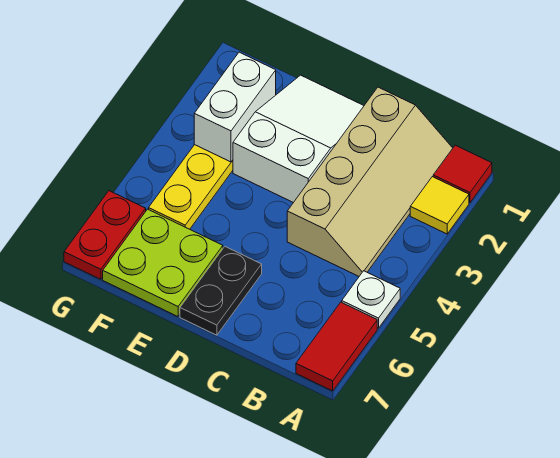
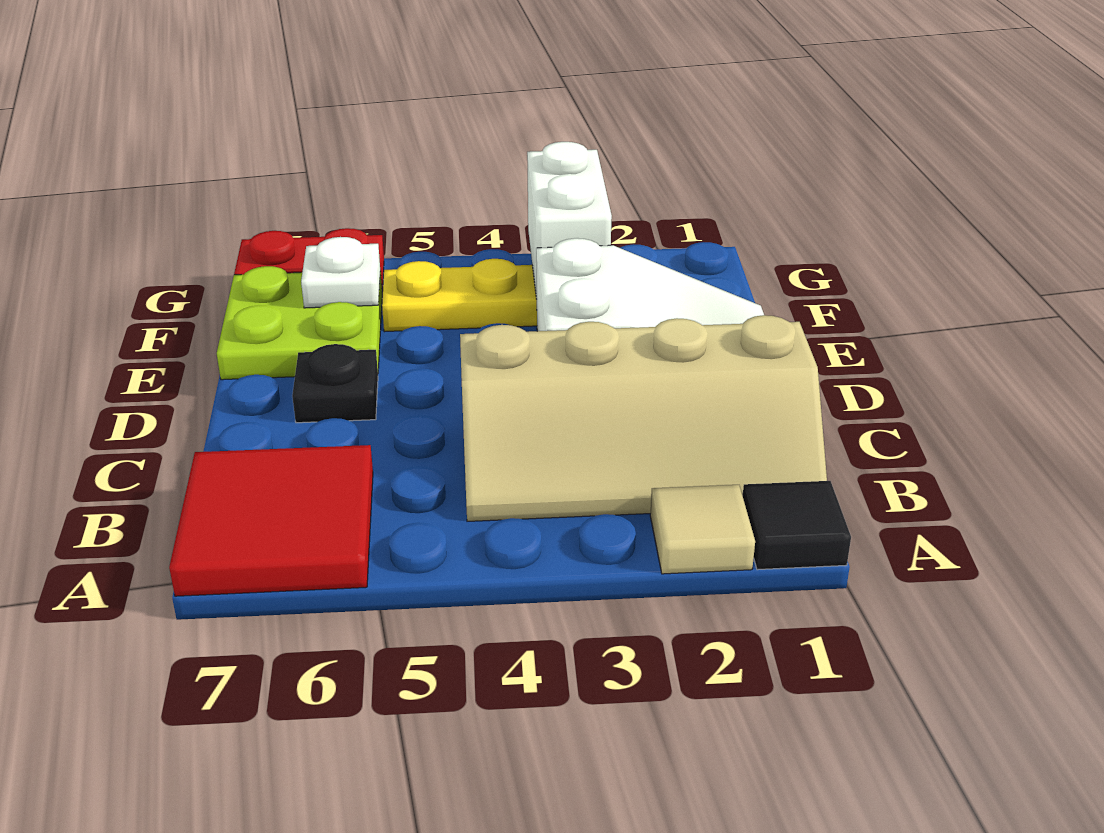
red 1x1 tile [433,145,492,203] -> black 1x1 tile [743,481,851,570]
yellow 1x1 tile [410,177,469,234] -> tan 1x1 tile [650,485,755,574]
white 1x1 plate [342,271,400,328] -> white 1x1 plate moved to [301,237,380,308]
red 1x2 tile [296,302,377,391] -> red 2x2 tile [169,445,373,596]
black 1x2 plate [180,247,262,335] -> black 1x1 plate [292,344,378,423]
white 1x2 brick [194,52,276,162] -> white 1x2 brick turned to [527,142,612,299]

